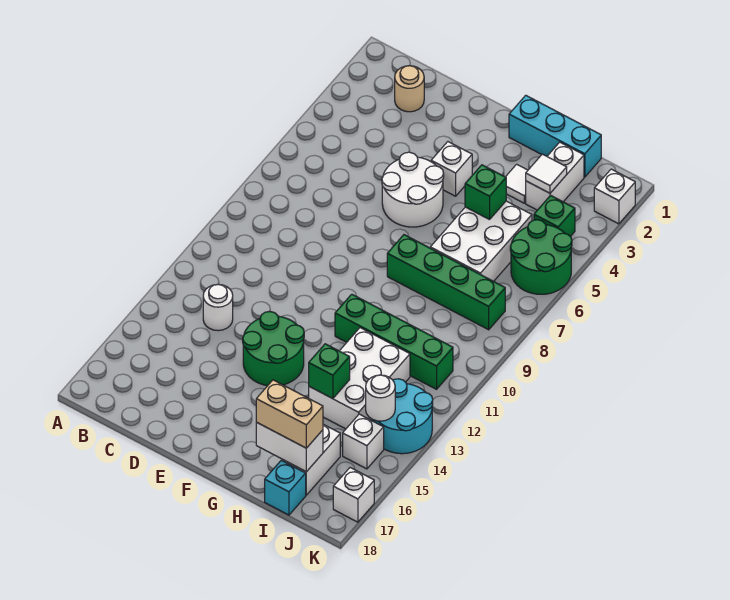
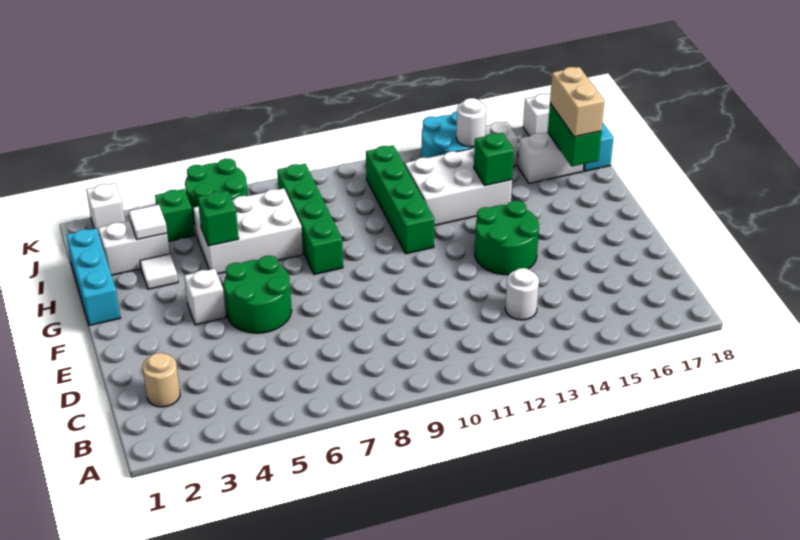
white 2x2 round brick [382,152,444,227] -> green 2x2 round brick [224,256,292,333]
white 1x2 brick [256,422,323,472] -> green 1x2 brick [548,103,601,167]

